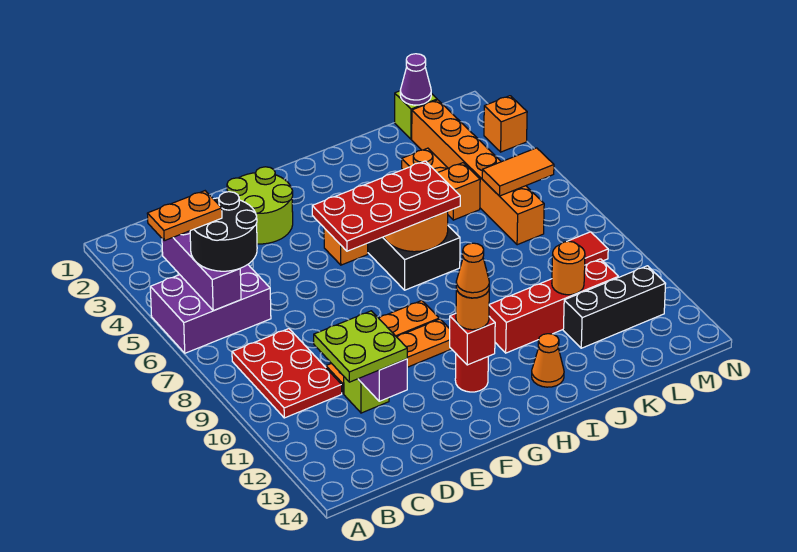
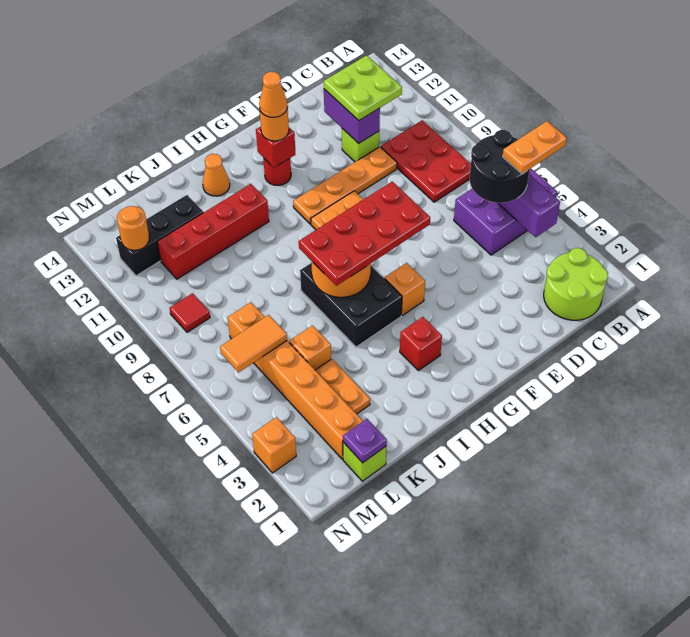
lime 2x2 round brick [227,167,293,244] -> lime 2x2 round brick moved to [544,248,608,320]
none -> red 1x1 brick [400,317,442,371]
orange 1x1 round brick [552,241,585,295] -> orange 1x1 round brick moved to [117,206,150,250]
purple 1x1 cone [400,54,431,105] -> purple 1x1 plate [343,419,387,463]

